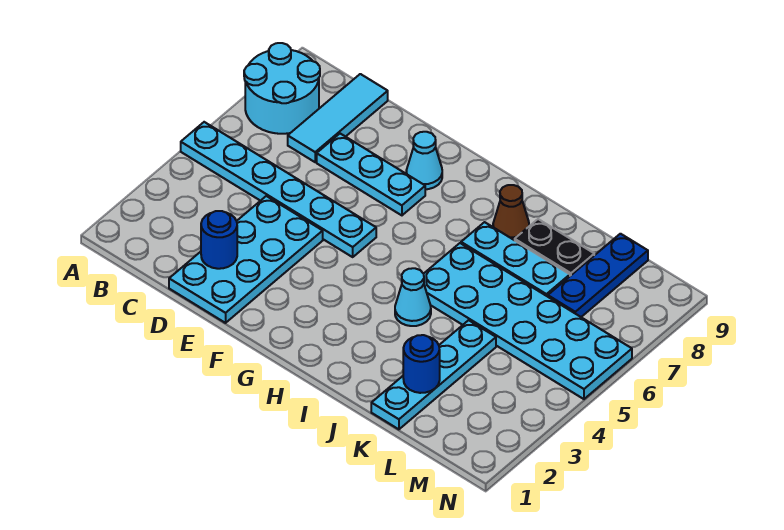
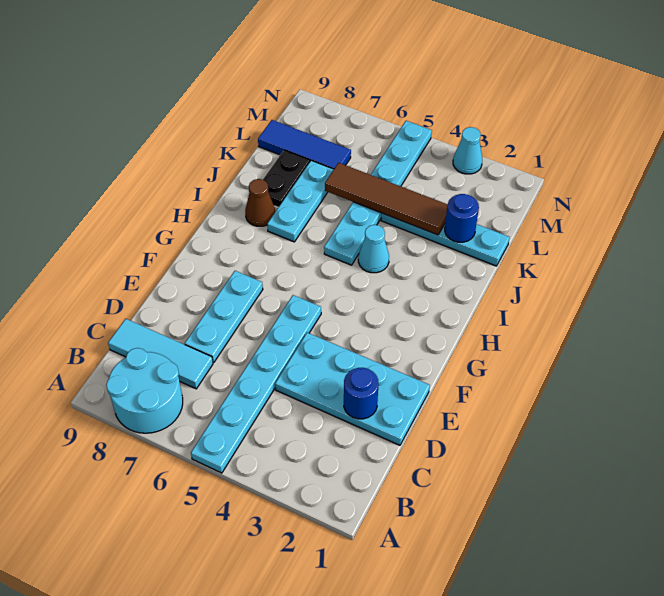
cyan 1x1 cone [406,132,442,189] -> cyan 1x1 cone moved to [453,127,482,174]
cyan 2x6 plate [424,243,632,399] -> cyan 1x6 plate [324,121,432,265]
none -> brown 1x4 tile [325,163,448,235]
blue 1x3 plate [548,234,648,317] -> blue 1x3 tile [258,120,351,169]

